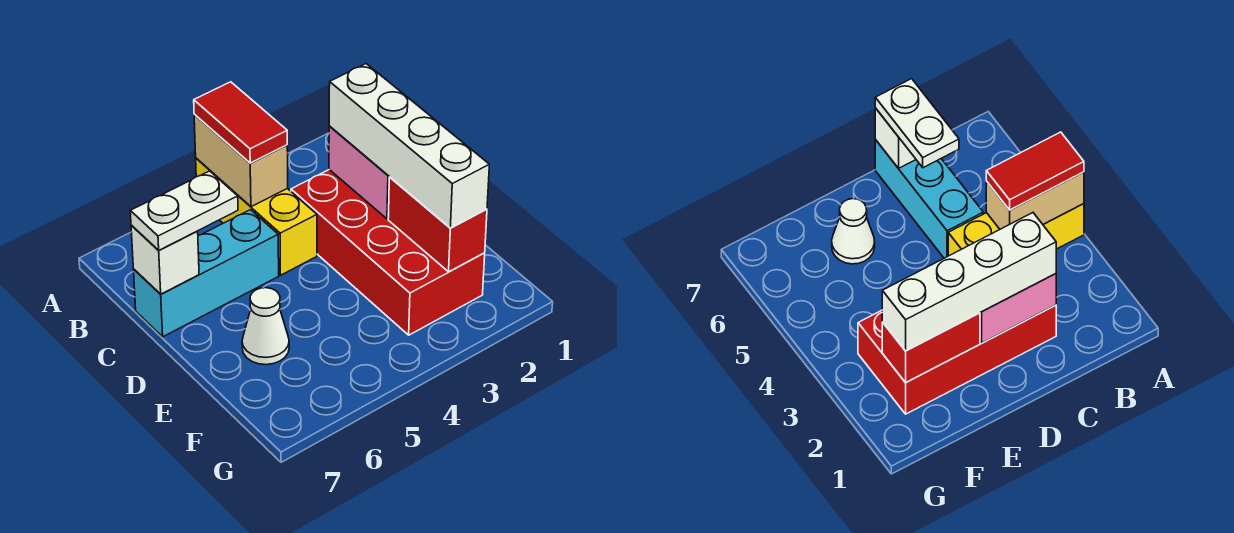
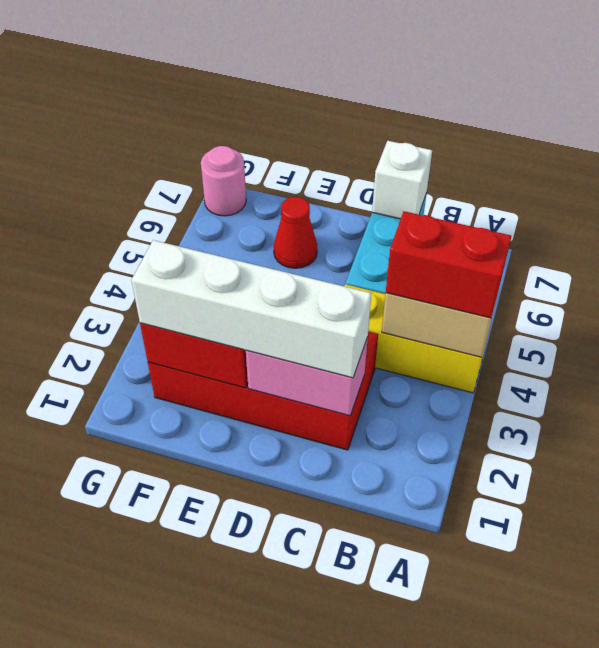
red 1x2 tile [194,82,287,163] -> red 1x2 brick [386,211,511,318]
white 1x2 plate [130,171,238,250] -> none
white 1x1 cone [242,288,289,365] -> red 1x1 cone [274,197,317,268]
none -> pink 1x1 round brick [201,146,246,216]

